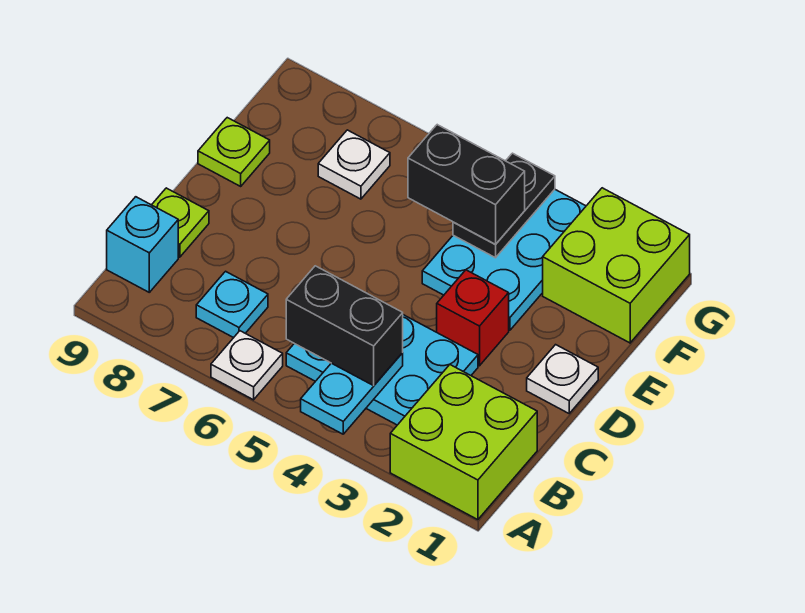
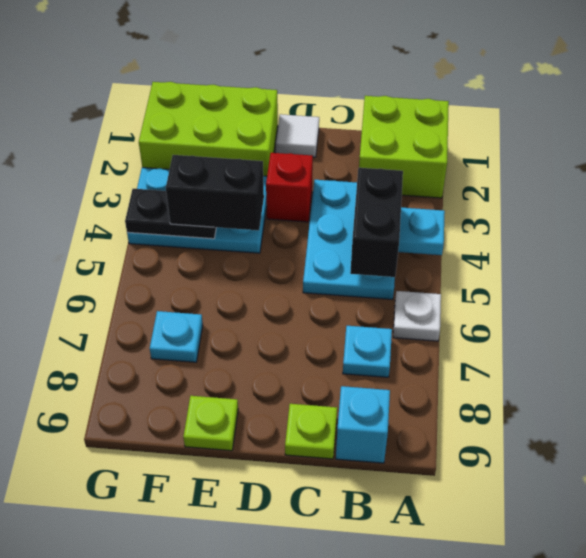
white 1x1 plate [527,345,598,413] -> white 1x1 tile [276,114,319,157]
lime 2x2 brick [543,188,690,343] -> lime 2x3 brick [139,82,278,176]
black 1x2 brick [408,125,525,244] -> black 1x2 brick turned to [166,155,264,230]
white 1x1 plate [318,130,390,199] -> cyan 1x1 plate [150,311,203,362]

